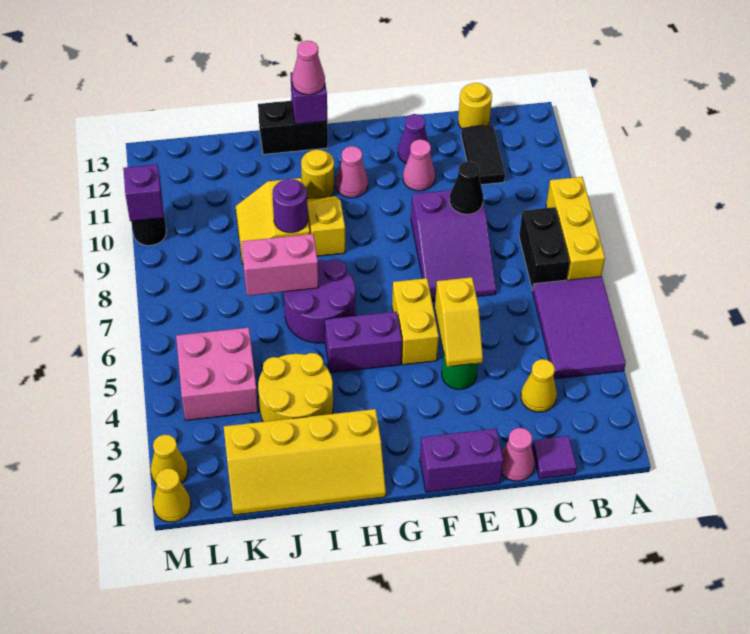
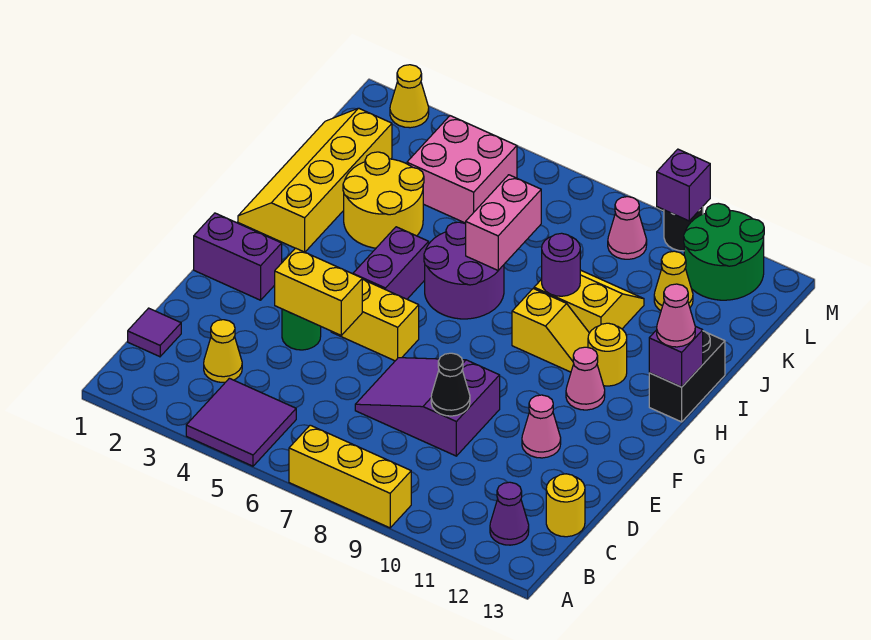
purple 2x3 tile [533,276,626,379] -> purple 2x2 tile [186,378,296,466]
black 1x2 brick [519,207,570,291] -> none
black 1x2 tile [461,125,505,185] -> none
pink 1x1 cone [501,428,535,481] -> pink 1x1 cone moved to [608,197,647,259]
purple 1x2 brick [420,429,503,492] -> purple 1x2 brick turned to [194,213,282,300]
yellow 1x2 slope [435,277,483,367] -> yellow 1x2 brick [275,248,362,335]
purple 1x1 cone [398,114,428,163] -> purple 1x1 cone moved to [490,482,529,545]
none -> green 2x2 round brick [684,203,764,300]
yellow 1x1 cone [153,468,191,522] -> yellow 1x1 cone moved to [654,251,693,310]

